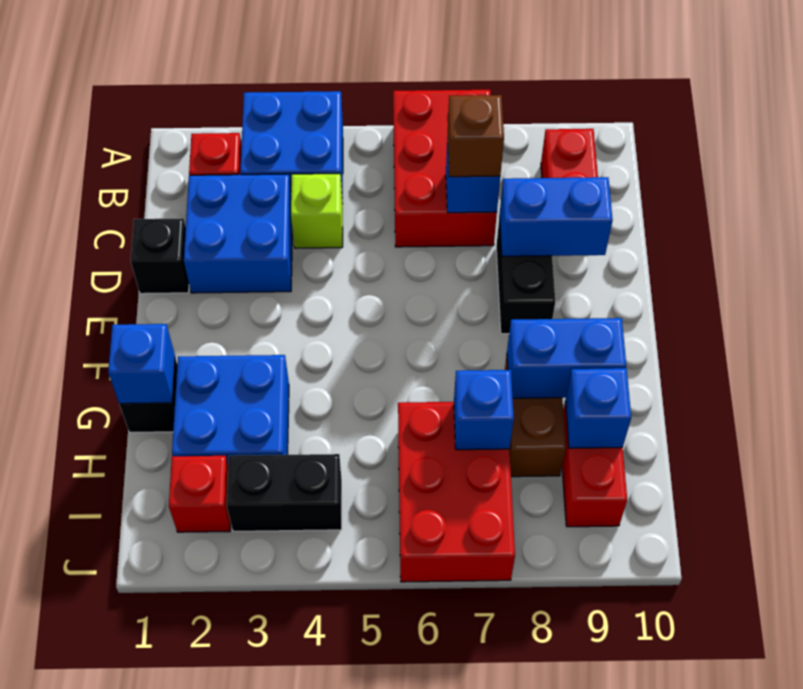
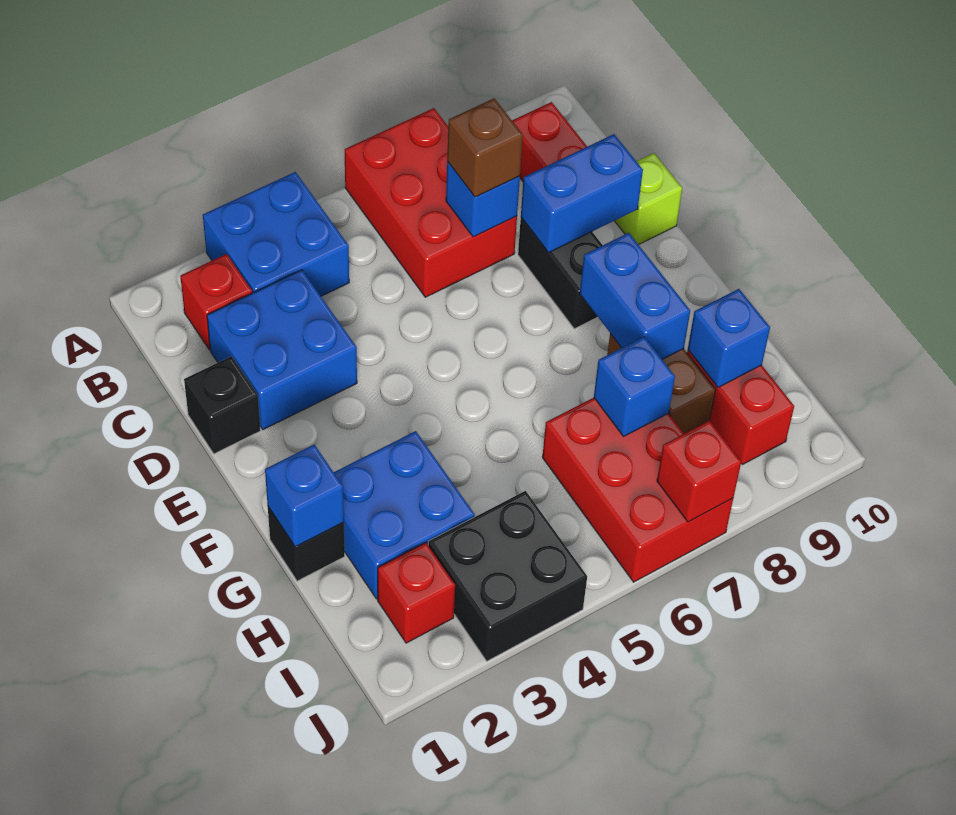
lime 1x1 brick [291,174,343,248] -> lime 1x1 brick moved to [615,153,682,245]
blue 1x2 brick [507,318,626,398] -> blue 1x2 brick turned to [580,233,690,359]
black 1x2 brick [227,454,342,531] -> black 2x2 brick [428,491,587,661]
none -> red 1x1 brick [657,421,741,522]

